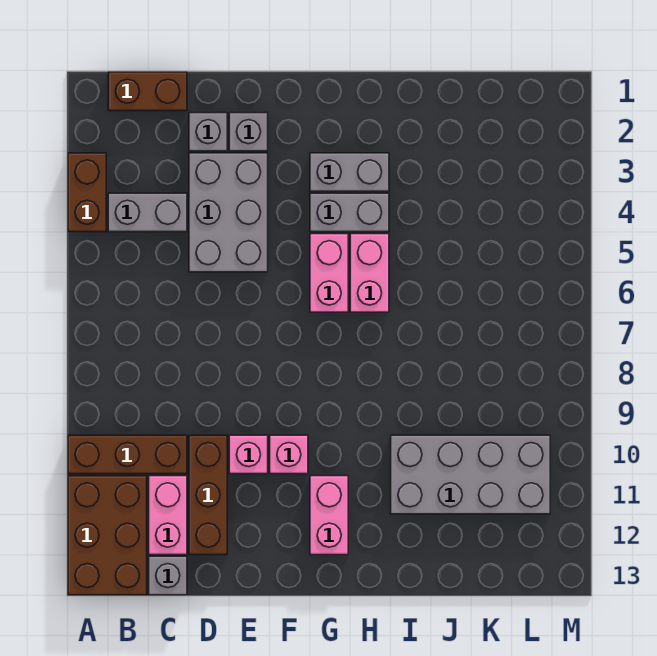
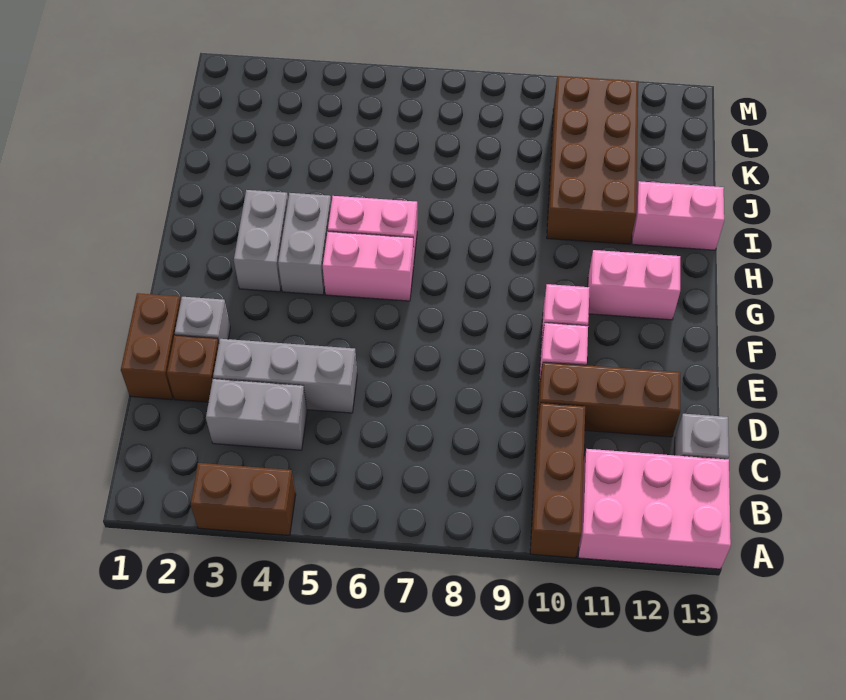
brown 2x3 brick [68,476,147,595] -> pink 2x3 brick [578,449,731,569]
brown 1x2 brick [108,72,187,111] -> brown 1x2 brick moved to [121,293,181,400]
grey 1x2 brick [108,193,187,232] -> grey 1x2 brick turned to [206,379,307,450]
pink 1x2 brick [149,476,187,555] -> pink 1x2 brick moved to [632,181,724,250]
grey 1x1 brick [189,113,227,151] -> brown 1x1 brick [167,335,219,402]
grey 2x3 brick [189,153,268,272] -> grey 1x3 brick [213,339,357,413]
grey 2x4 brick [391,435,550,514] -> brown 2x4 brick [547,76,638,244]

